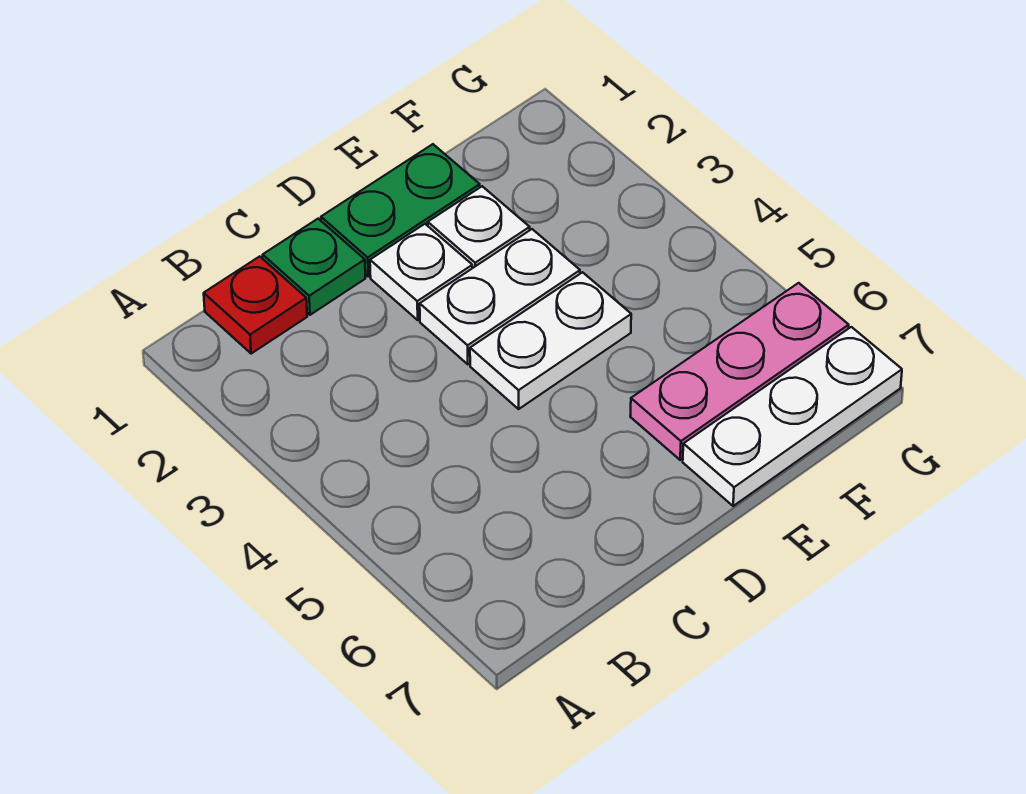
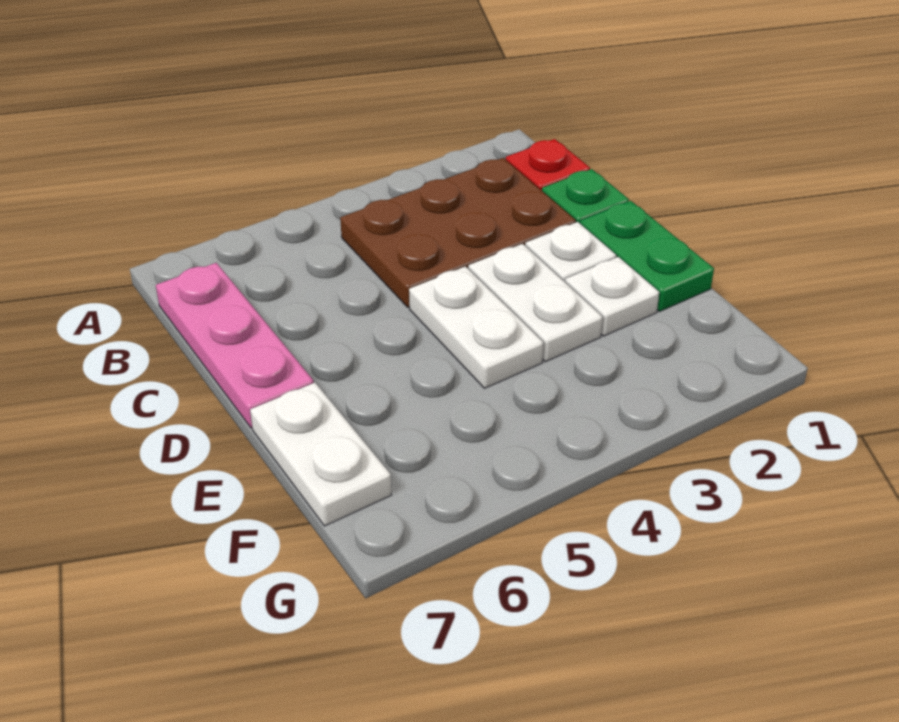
none -> brown 2x3 plate [340,158,576,308]
pink 1x3 plate [630,283,849,460] -> pink 1x3 plate moved to [156,263,314,428]
white 1x3 plate [683,327,902,506] -> white 1x2 plate [250,383,391,526]

